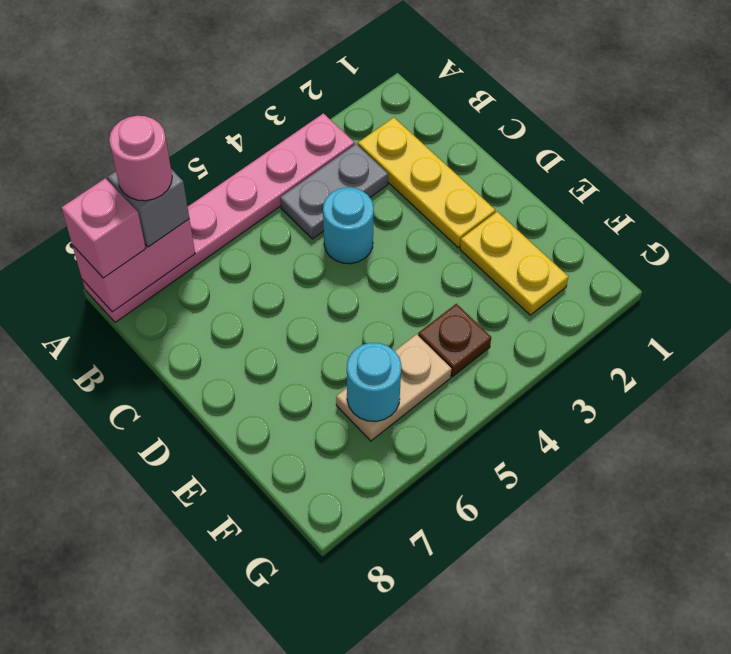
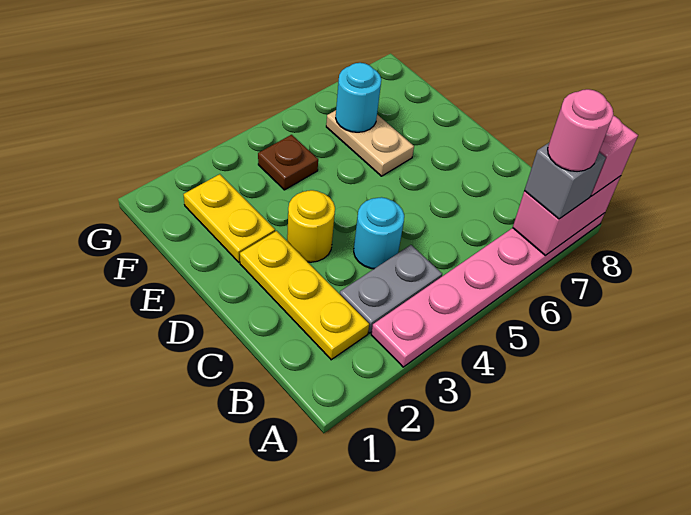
none -> yellow 1x1 round brick [287,190,335,262]
tan 1x2 plate [336,334,451,441] -> tan 1x2 plate turned to [326,110,414,176]

